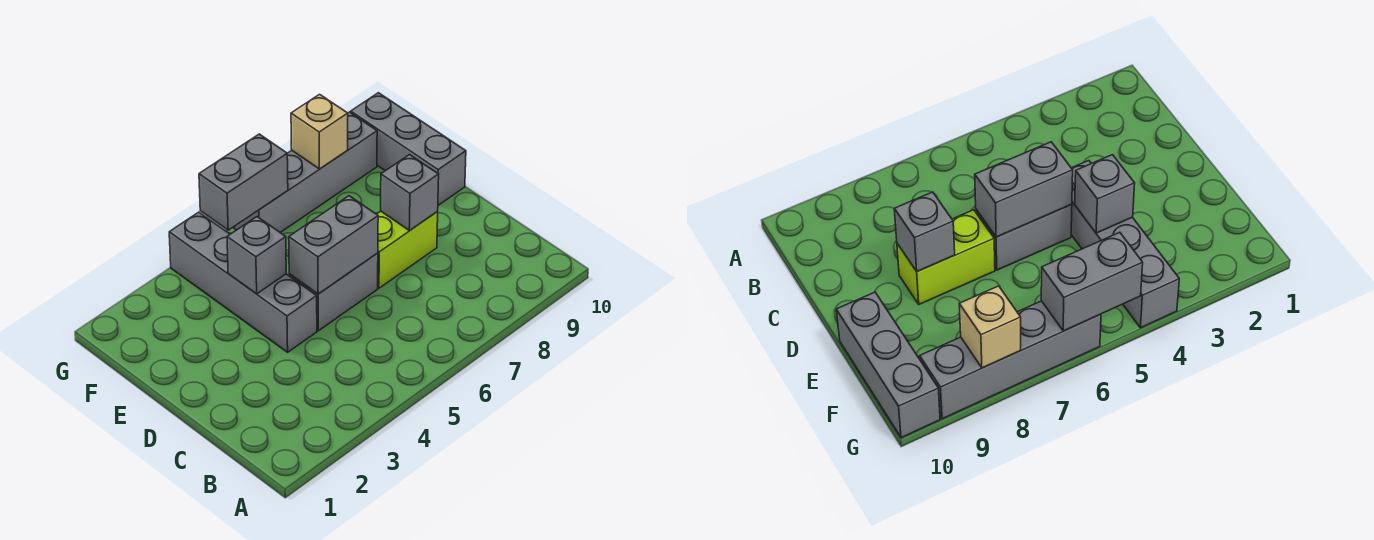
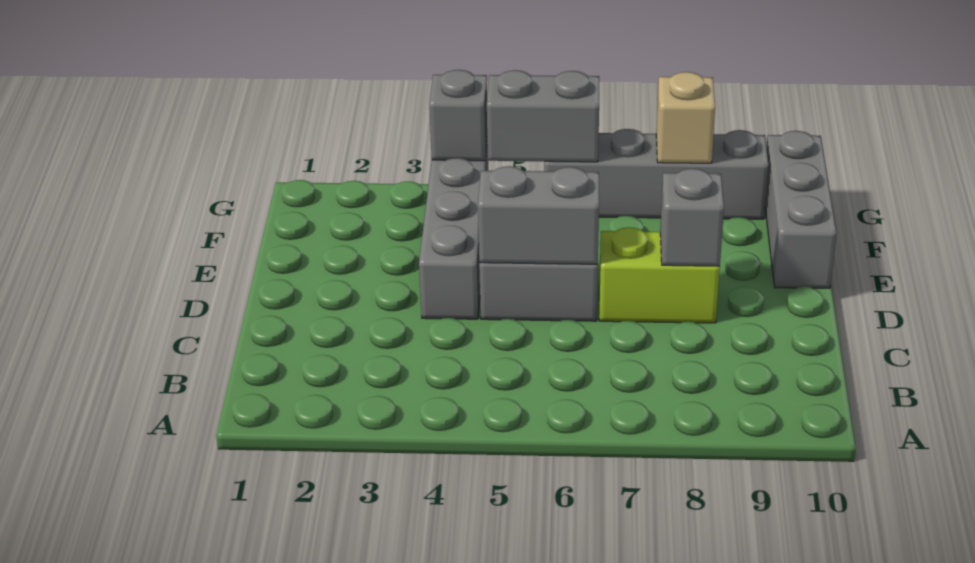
grey 1x1 brick [227,217,286,294] -> grey 1x1 brick moved to [429,70,487,161]

